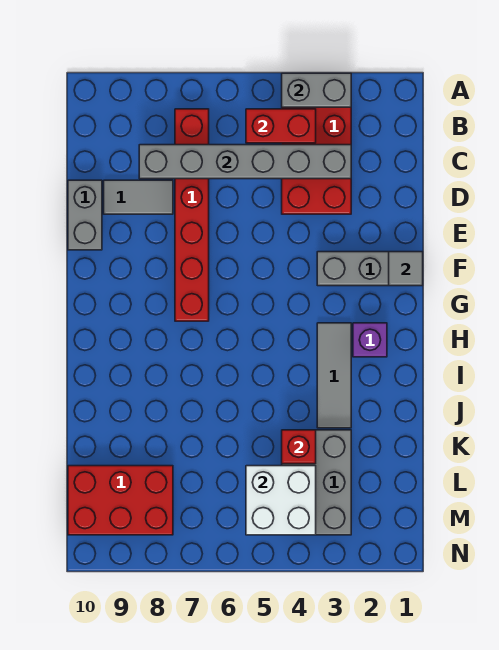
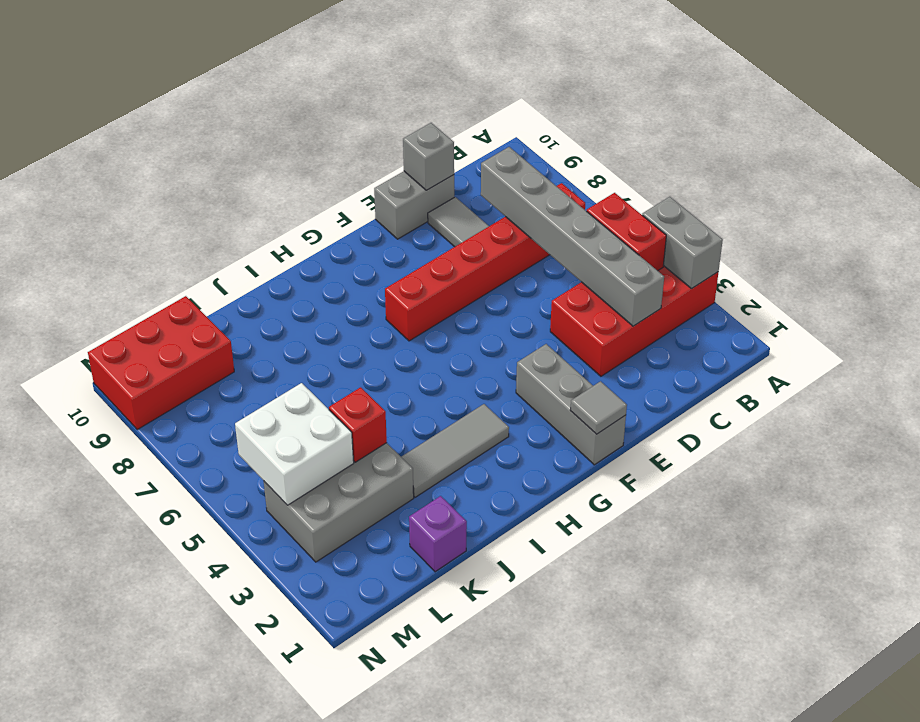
none -> grey 1x1 brick [403,123,454,190]
purple 1x1 brick [353,323,387,357] -> purple 1x1 brick moved to [409,496,467,572]
red 2x3 brick [68,466,173,535] -> red 2x3 brick turned to [88,296,234,429]

